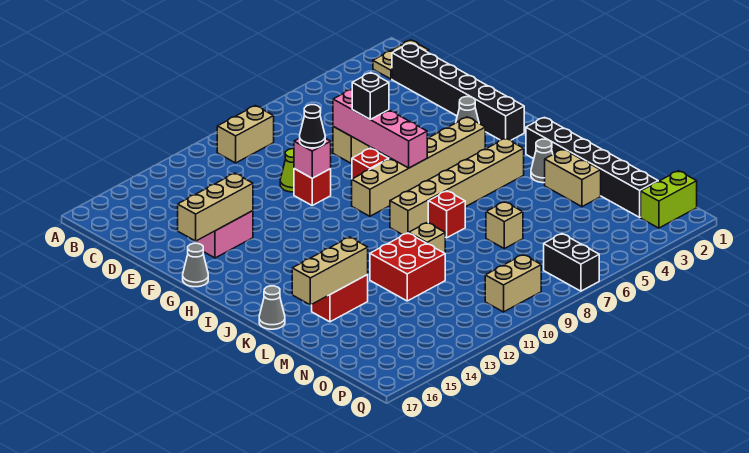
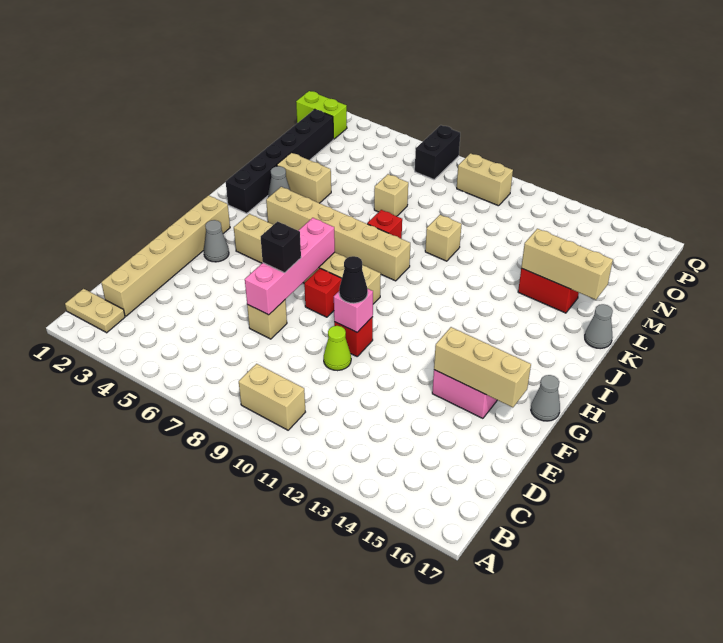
black 1x6 brick [392,43,524,140] -> tan 1x6 brick [101,195,230,316]
tan 1x2 brick [545,149,601,207] -> tan 1x2 brick turned to [277,153,331,203]
red 2x2 brick [370,233,445,301] -> none

